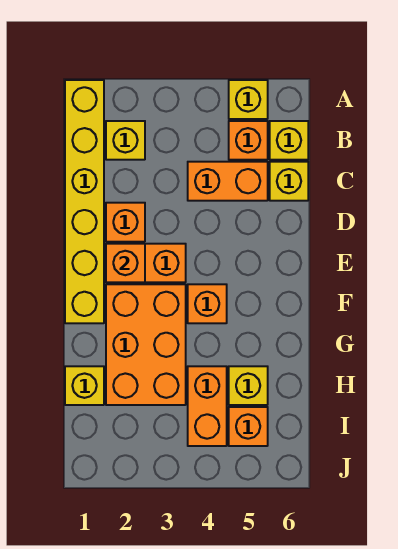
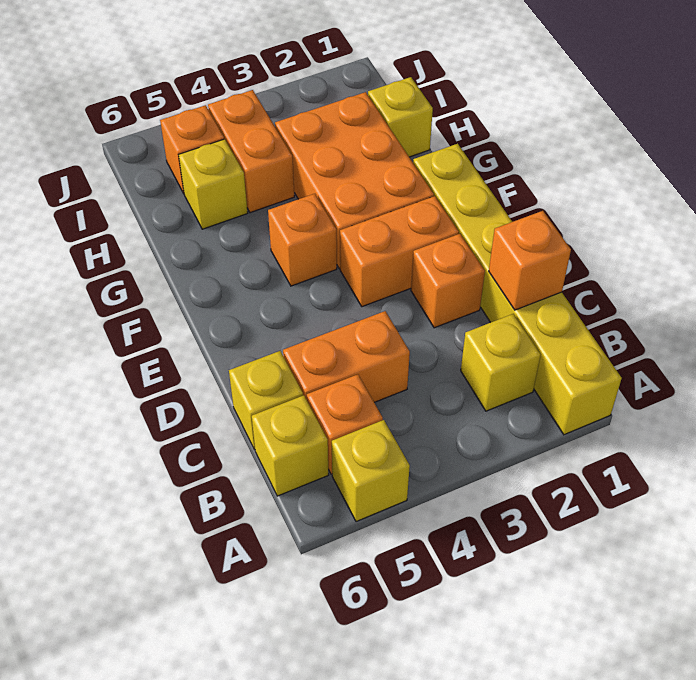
orange 1x1 brick [106,244,145,282] -> orange 1x1 brick moved to [489,211,571,310]

